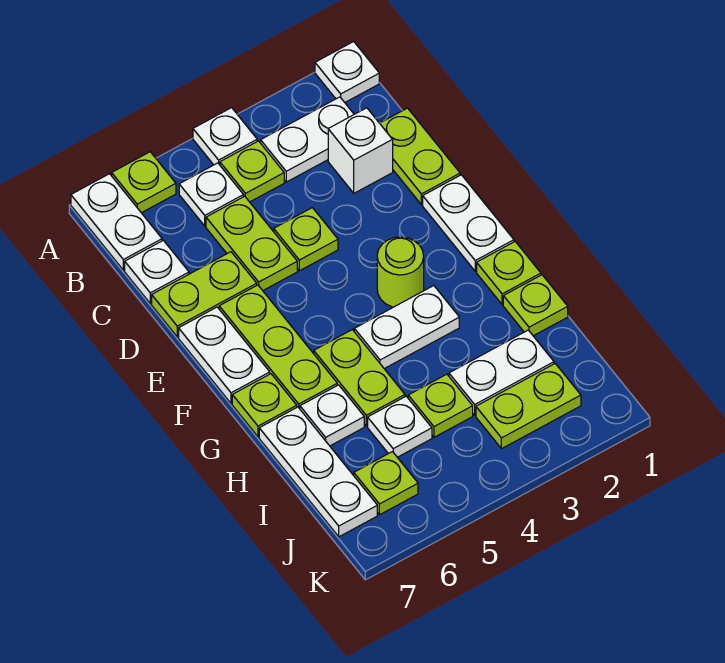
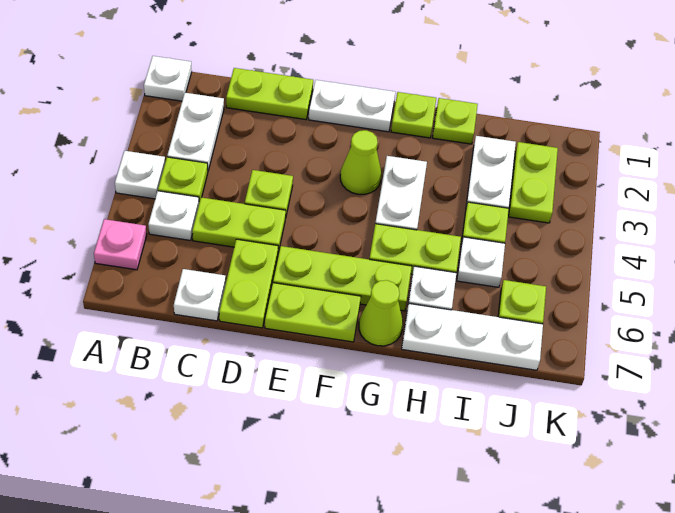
lime 1x1 plate [112,152,176,213] -> pink 1x1 plate [94,219,147,270]
white 1x2 plate [71,174,162,270] -> none
white 1x1 brick [328,108,393,193] -> none
white 1x2 plate [179,307,270,404] -> lime 1x2 plate [265,283,361,342]
lime 1x1 round brick [377,237,424,307] -> lime 1x1 cone [340,130,381,194]
lime 1x1 plate [232,374,297,437] -> lime 1x1 cone [359,280,403,346]

